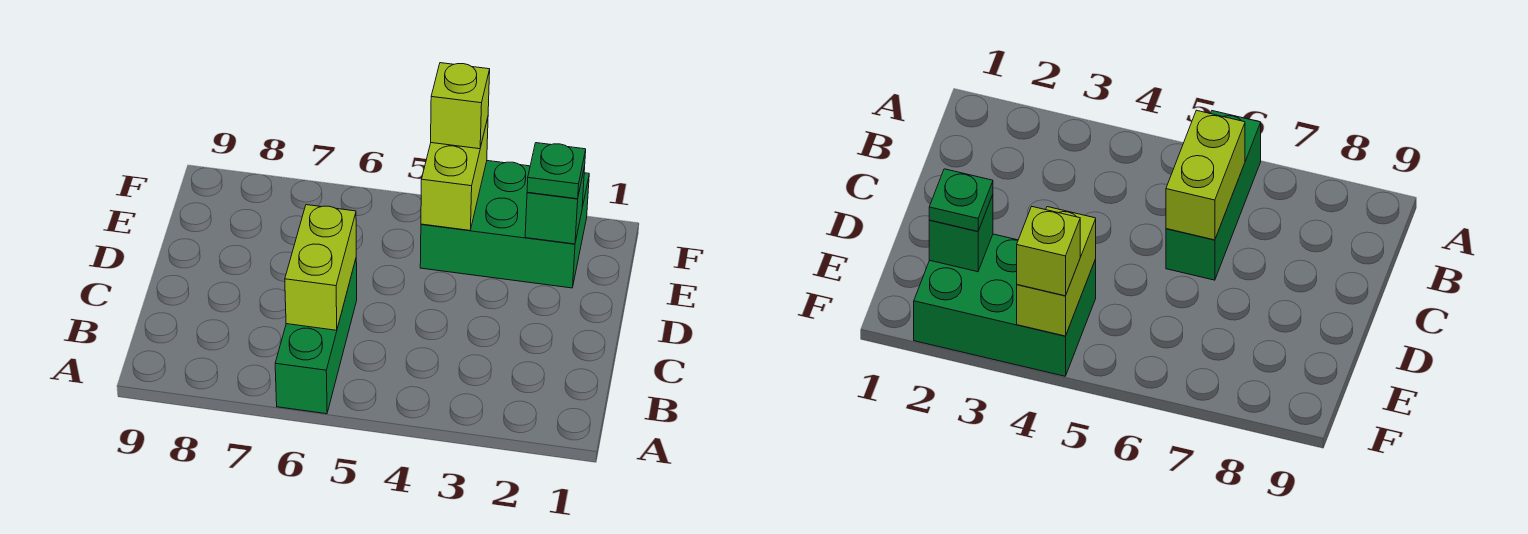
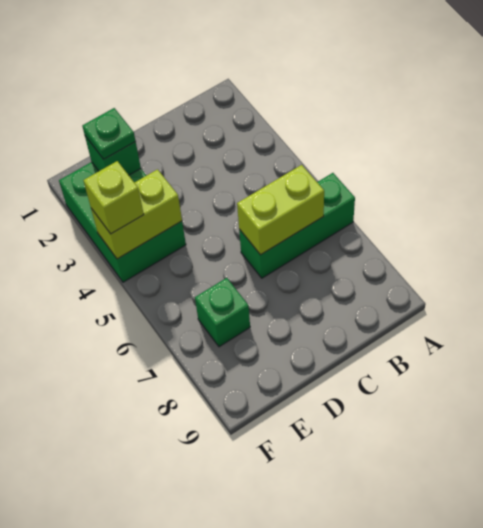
none -> green 1x1 brick [195,278,250,347]

